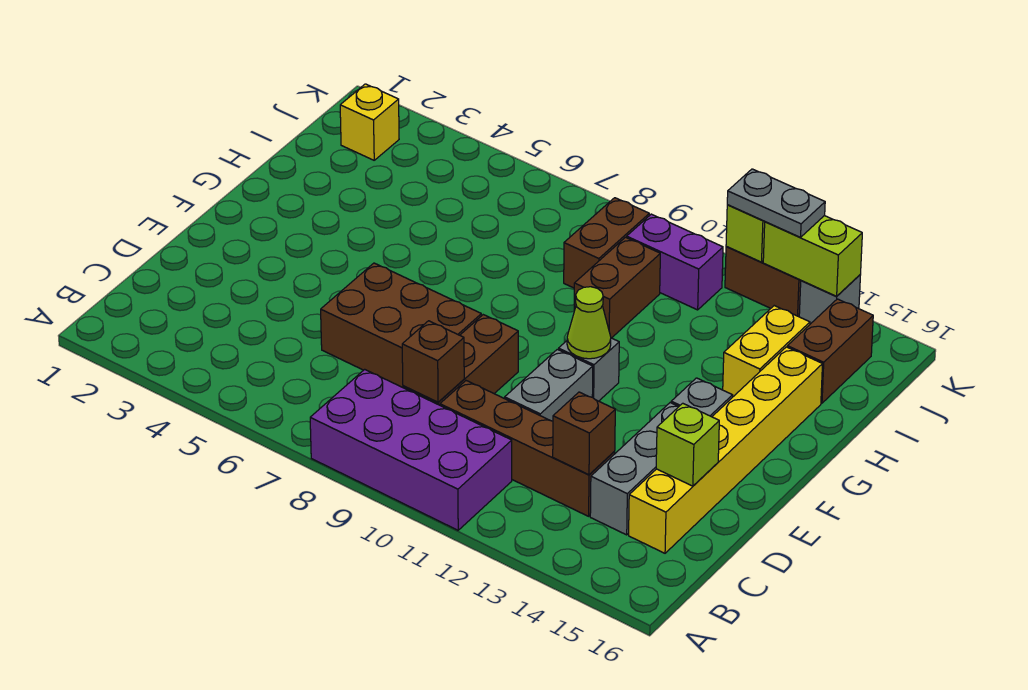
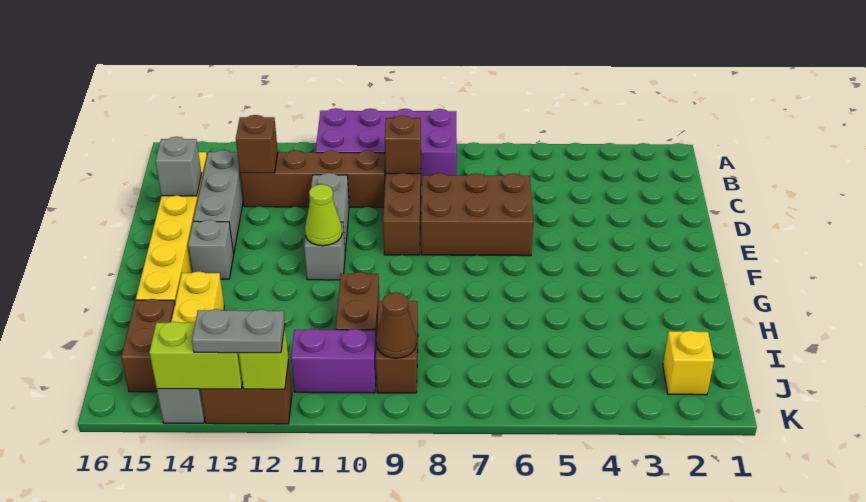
lime 1x1 brick [656,403,719,486] -> grey 1x1 brick [155,137,201,196]
none -> brown 1x1 cone [376,292,417,358]

